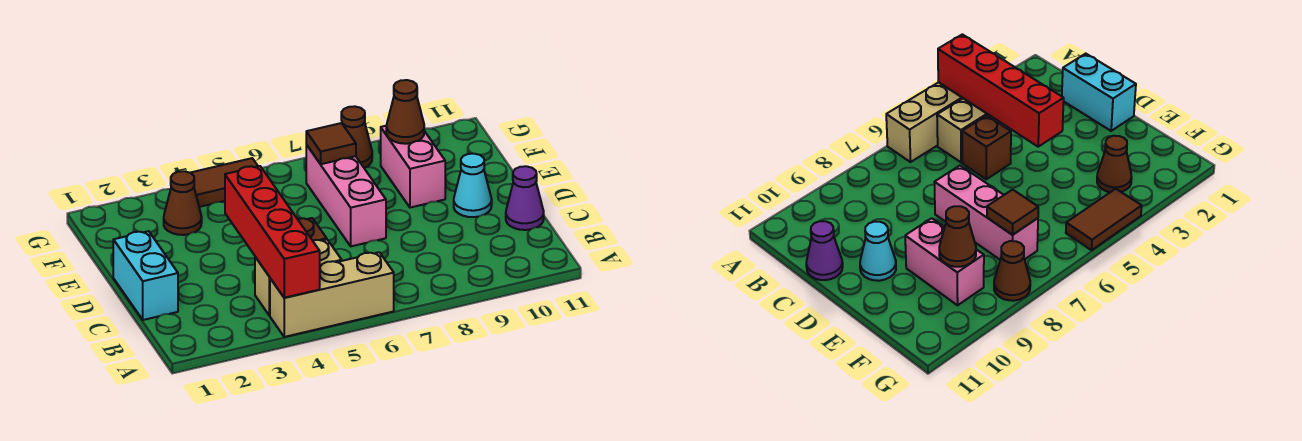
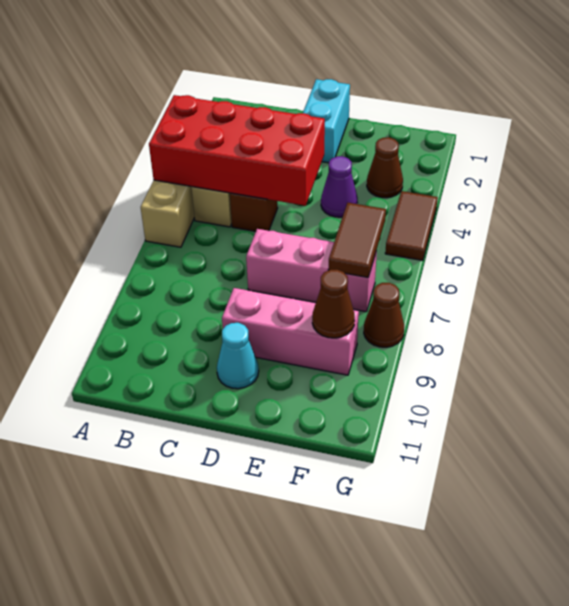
red 1x4 brick [225,166,320,298] -> red 2x4 brick [149,95,325,206]
cyan 1x2 brick [113,231,178,320] -> cyan 1x2 brick turned to [303,79,350,163]
purple 1x1 cone [506,166,544,230] -> purple 1x1 cone moved to [321,156,358,217]
pink 1x2 brick [381,126,445,208] -> pink 1x3 brick [222,288,359,375]
brown 1x1 tile [306,123,356,164] -> brown 1x2 tile [328,203,386,277]

